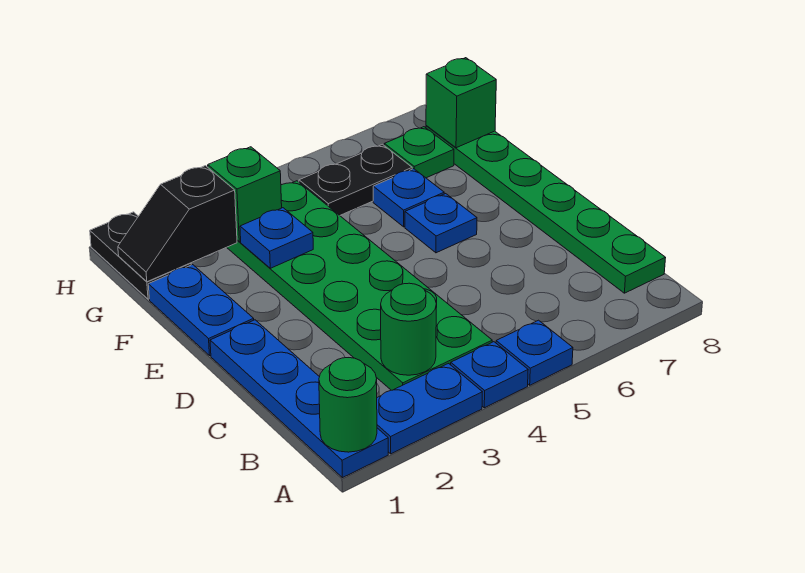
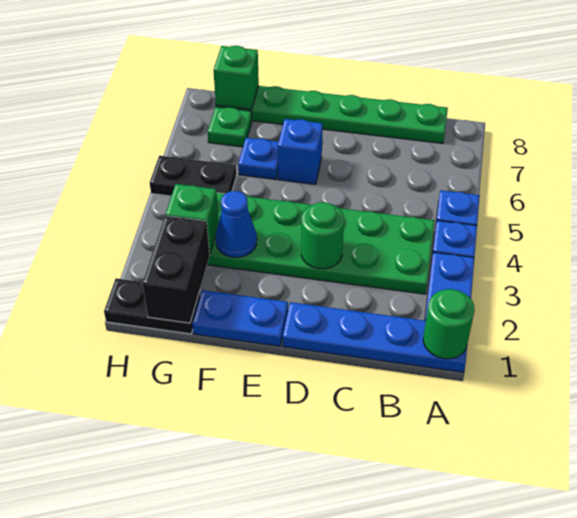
green 1x1 round brick [381,283,436,375] -> green 1x1 round brick moved to [301,202,344,269]
blue 1x1 plate [405,194,477,253] -> blue 1x1 brick [278,119,323,184]
blue 1x1 plate [240,208,313,268] -> blue 1x1 cone [216,191,257,257]
black 1x2 slope [118,166,237,282] -> black 1x2 brick [142,216,210,323]
black 1x2 plate [299,144,412,215] -> black 1x2 plate turned to [150,156,236,196]

